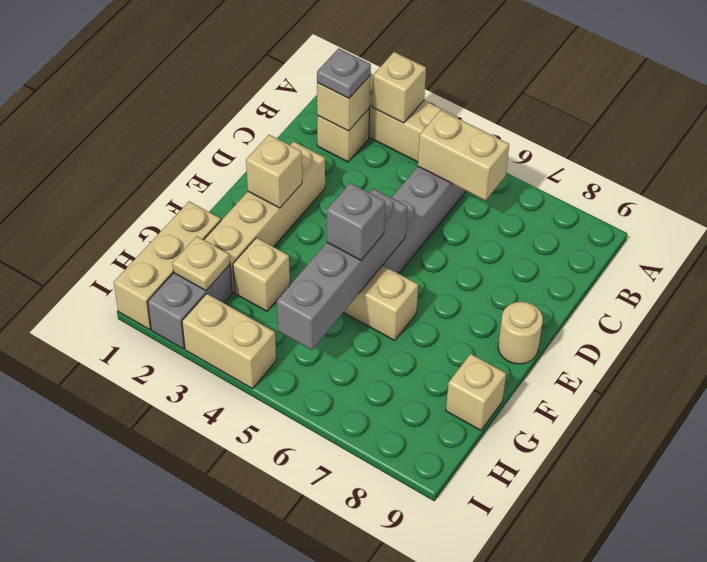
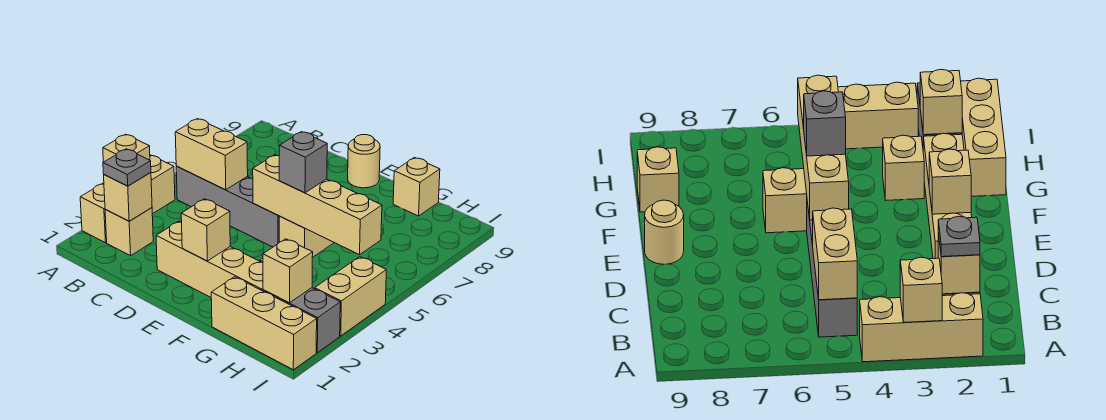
tan 1x2 brick [418,110,509,200] -> tan 1x2 brick turned to [175,119,248,190]
grey 1x4 brick [277,189,407,350] -> tan 1x4 brick [253,155,382,255]
tan 1x1 plate [172,236,230,291] -> tan 1x1 brick [263,239,313,303]

